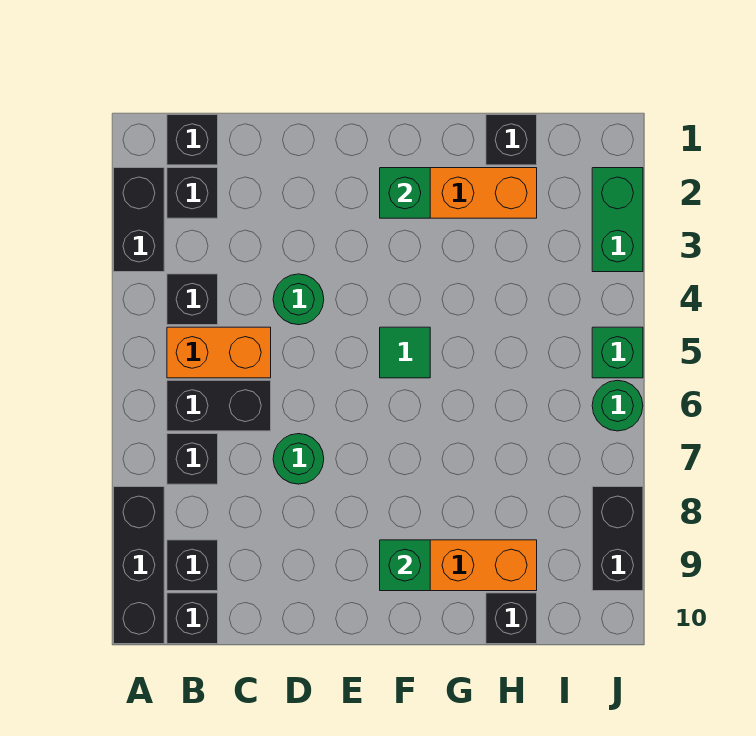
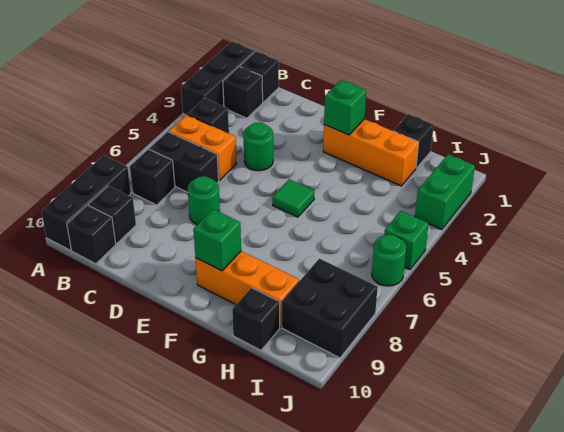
black 1x2 brick [114,168,164,272] -> black 1x3 brick [181,42,255,115]
black 1x2 brick [592,487,643,591] -> black 2x2 brick [282,259,378,358]

